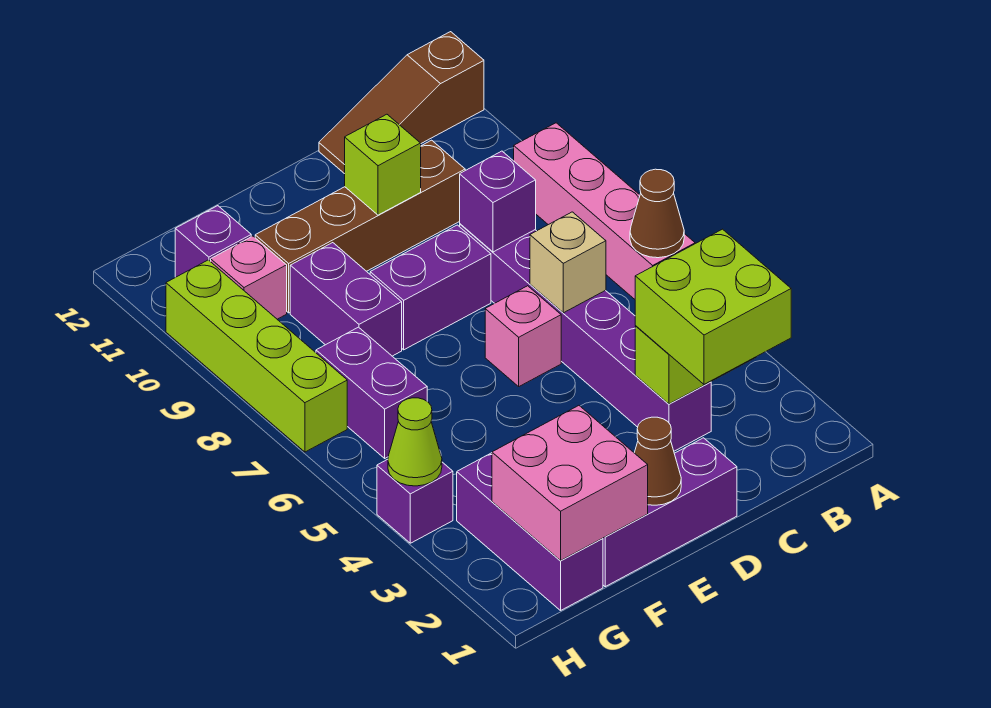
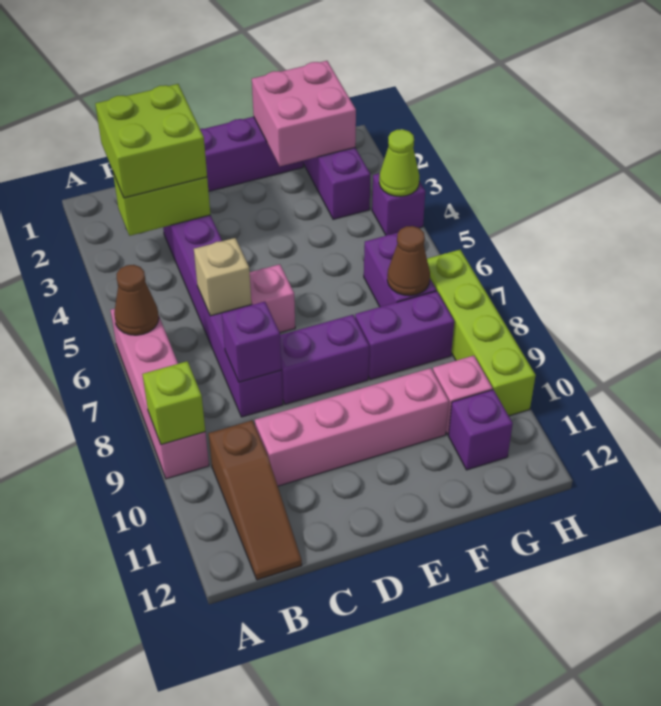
brown 1x3 slope [319,32,484,174] -> brown 1x3 slope turned to [208,420,302,580]
brown 1x4 brick [255,140,465,313] -> pink 1x4 brick [255,368,449,486]
lime 1x1 brick [345,114,421,215] -> lime 1x1 brick moved to [142,361,205,444]
brown 1x1 cone [634,417,681,505] -> brown 1x1 cone moved to [387,226,430,296]
purple 1x2 brick [290,243,402,356] -> purple 1x2 brick turned to [355,291,454,380]

